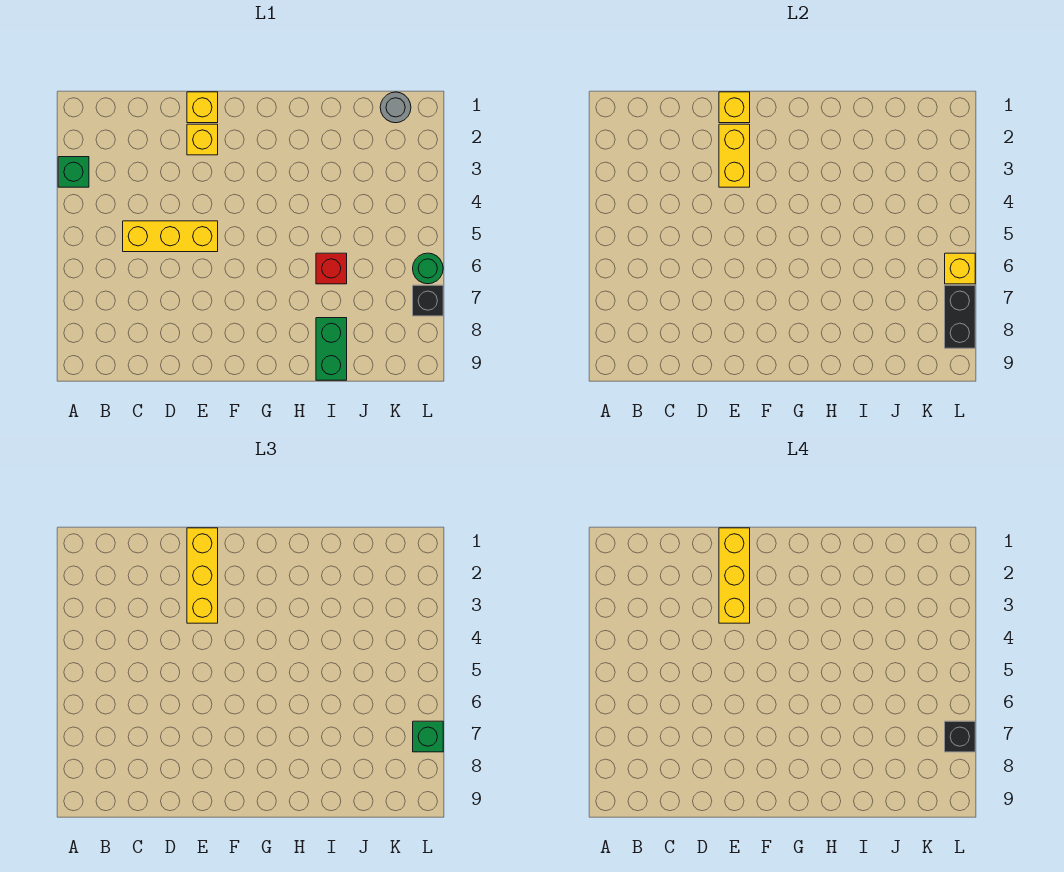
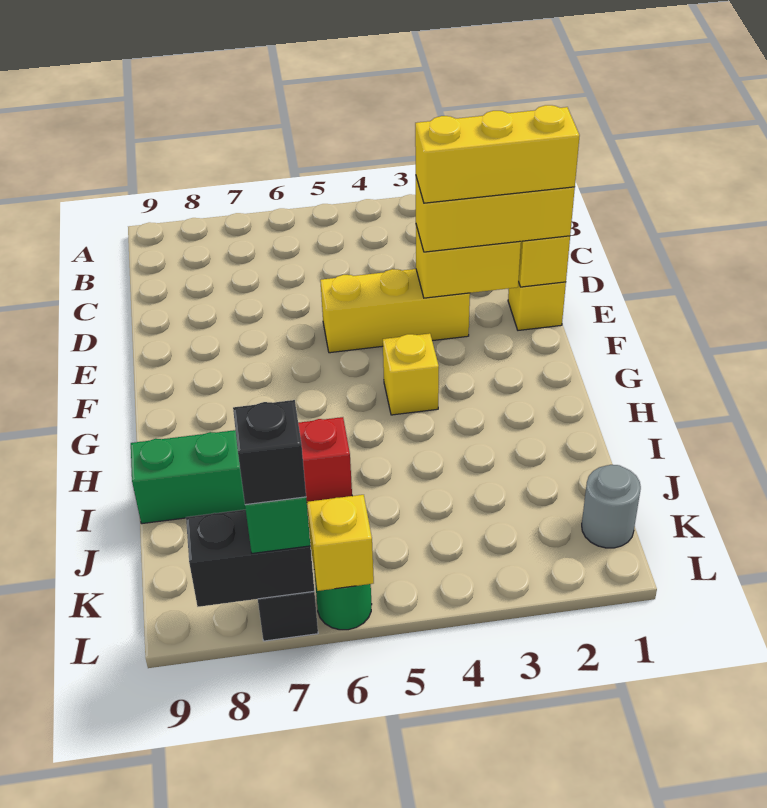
green 1x1 brick [58,157,89,187] -> none
yellow 1x3 brick [123,221,218,252] -> yellow 1x3 brick turned to [320,269,470,353]
yellow 1x1 brick [187,124,218,155] -> yellow 1x1 brick moved to [383,333,439,415]

